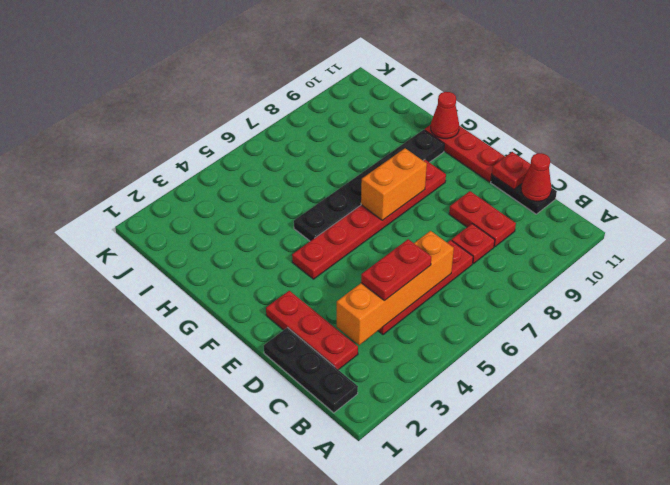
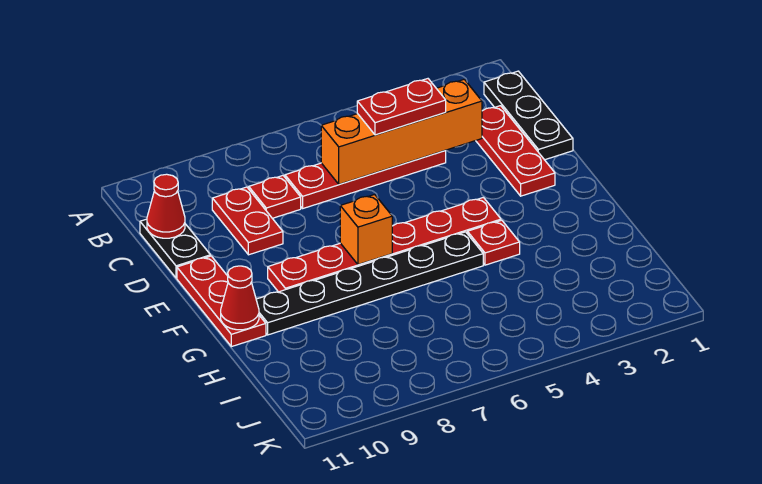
red 1x1 plate [492,152,531,190] -> red 1x1 plate moved to [467,220,520,265]
orange 1x2 brick [361,148,427,220] -> orange 1x1 brick [340,194,392,265]

